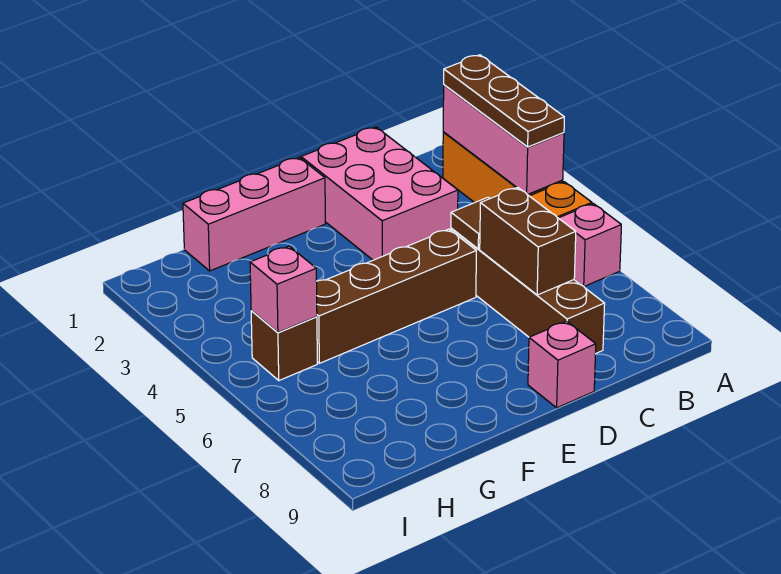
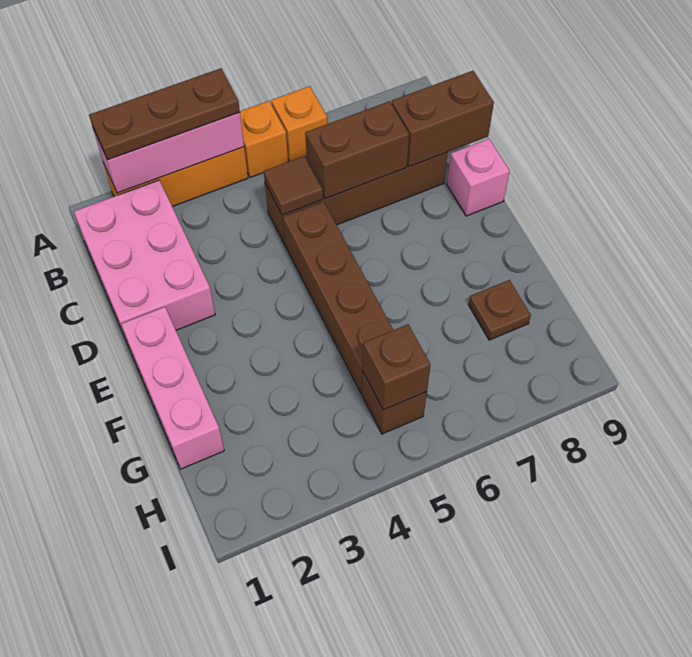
pink 1x1 brick [559,204,621,286] -> orange 1x1 brick [271,86,327,161]
pink 2x3 brick [301,127,458,260] -> pink 2x3 brick turned to [74,180,215,341]
none -> brown 1x2 brick [391,71,494,167]
none -> brown 1x1 plate [469,280,531,340]
pink 1x1 brick [250,246,317,332] -> brown 1x1 brick [363,324,430,410]

